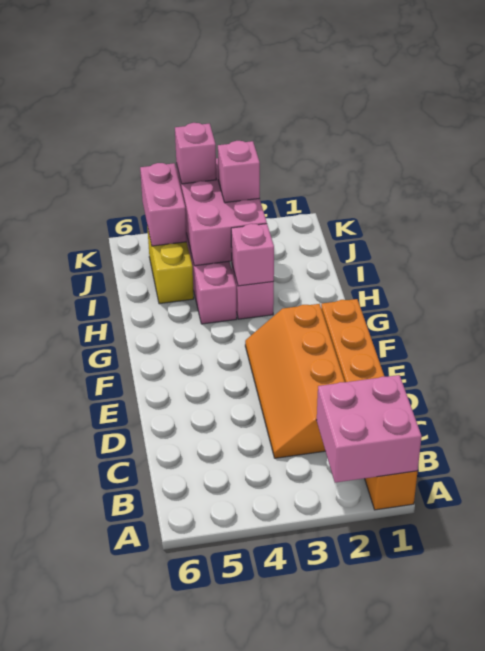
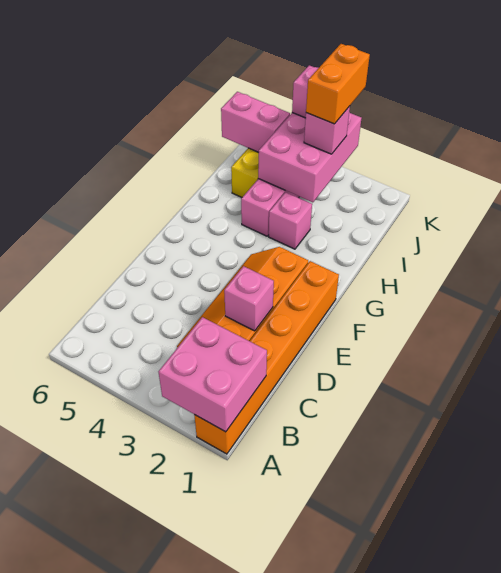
pink 1x1 brick [231,224,274,286] -> pink 1x1 brick moved to [224,266,274,331]
none -> orange 1x2 brick [306,44,370,124]
pink 1x2 brick [140,163,187,246] -> pink 1x2 brick turned to [221,92,290,152]

